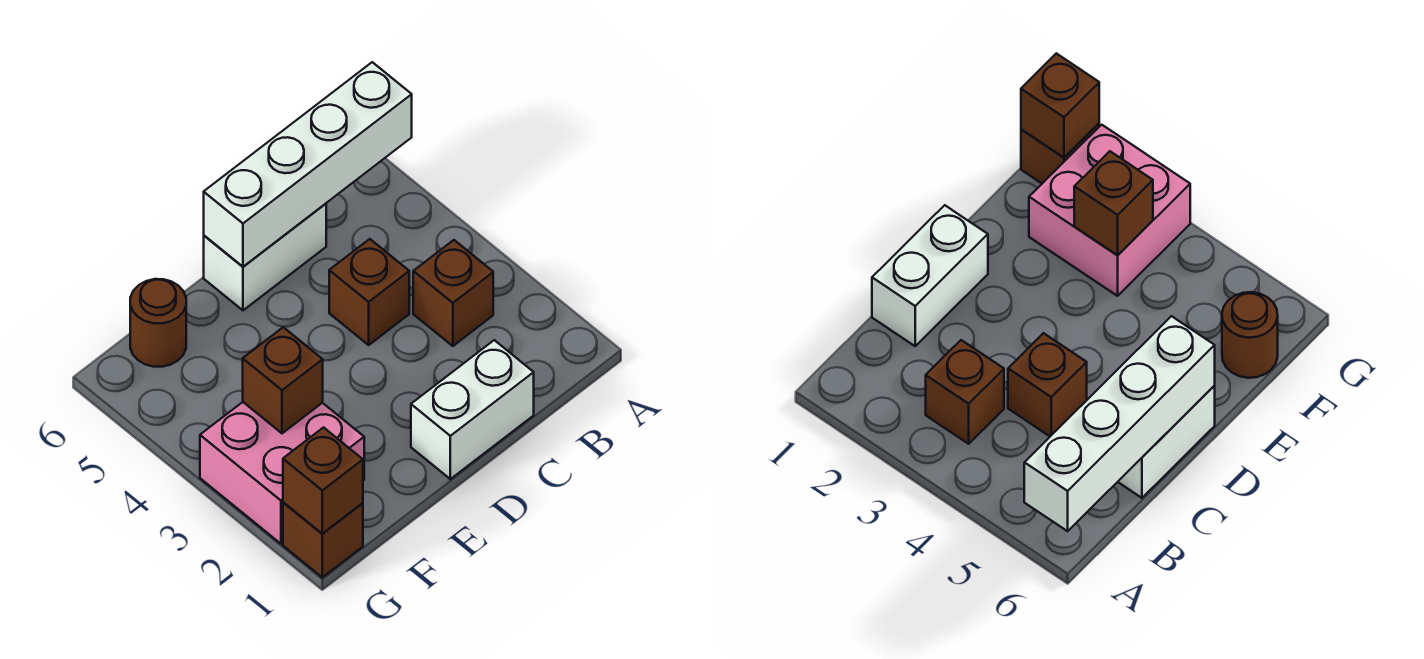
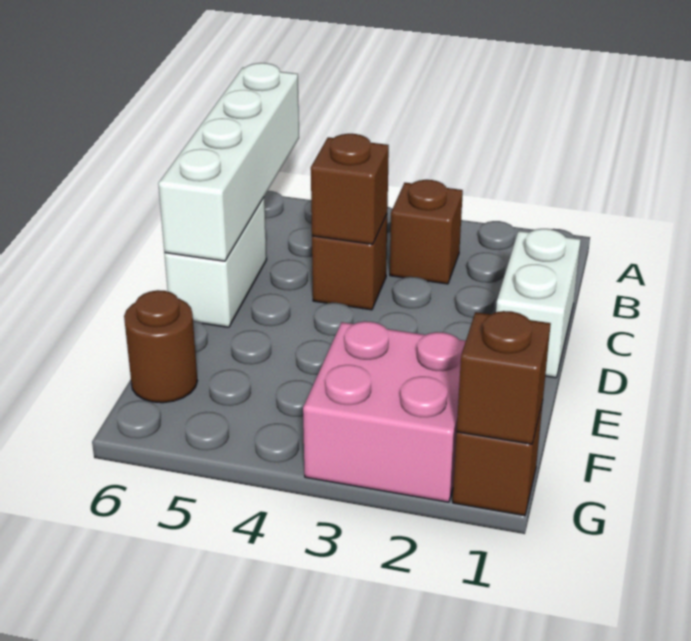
brown 1x1 brick [243,327,323,433] -> brown 1x1 brick moved to [311,134,389,244]

